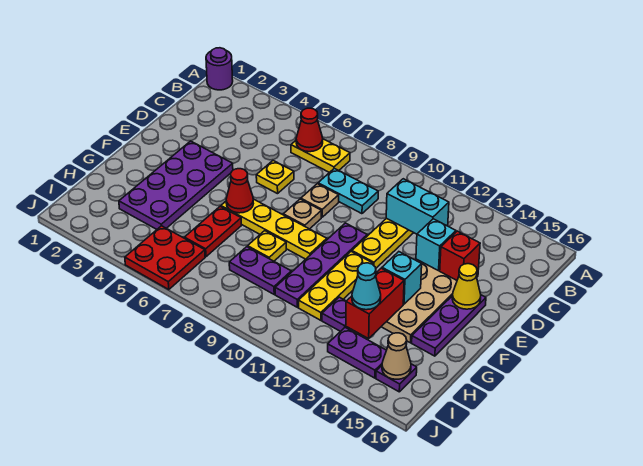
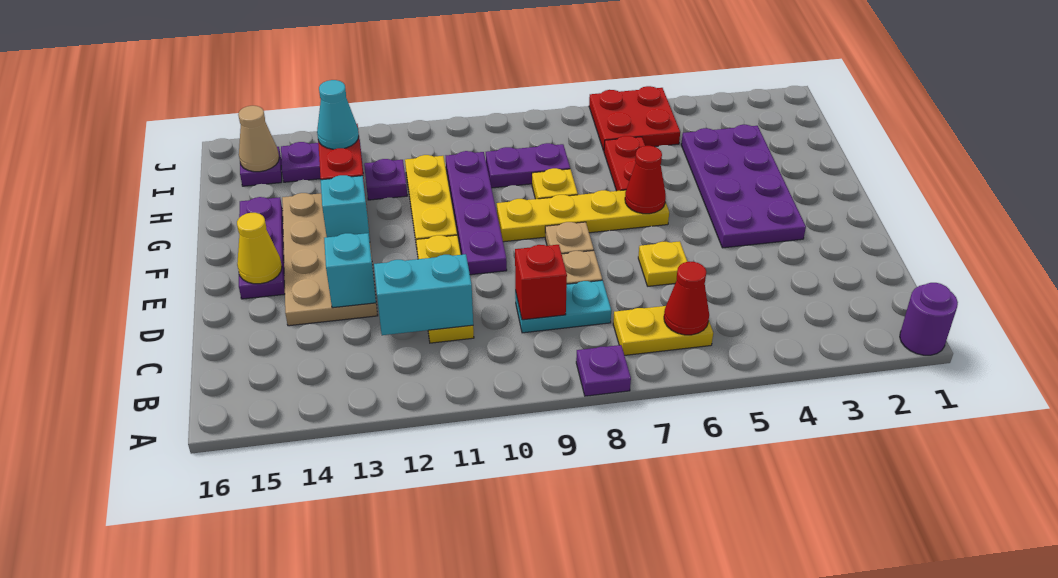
none -> purple 1x1 plate [576,345,631,396]
red 1x1 brick [440,231,480,280] -> red 1x1 brick moved to [515,245,567,320]

